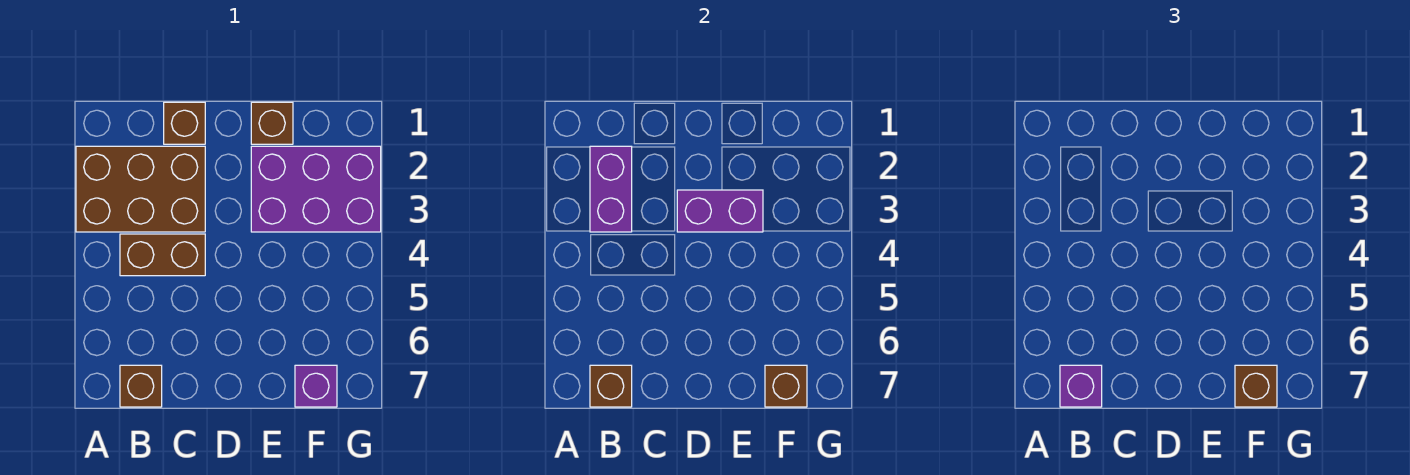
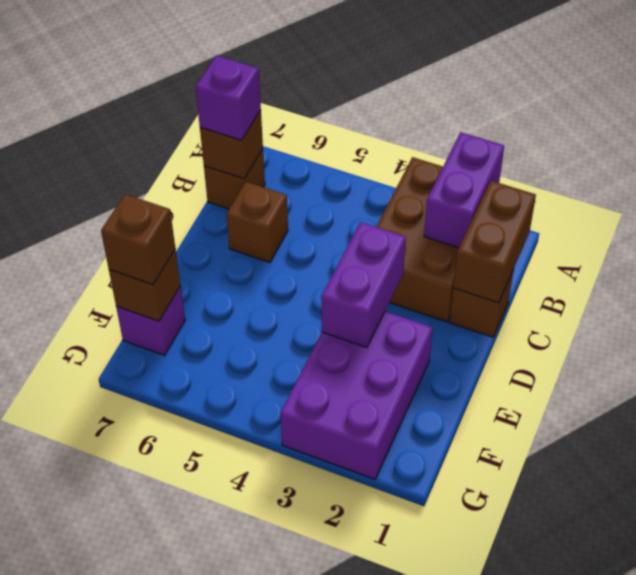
purple 1x2 brick [590,146,632,232] -> purple 1x2 brick turned to [424,132,504,248]
brown 1x2 brick [120,234,205,276] -> brown 1x2 brick moved to [453,181,536,303]
brown 1x1 brick [251,102,293,144] -> brown 1x1 brick moved to [226,182,288,262]

